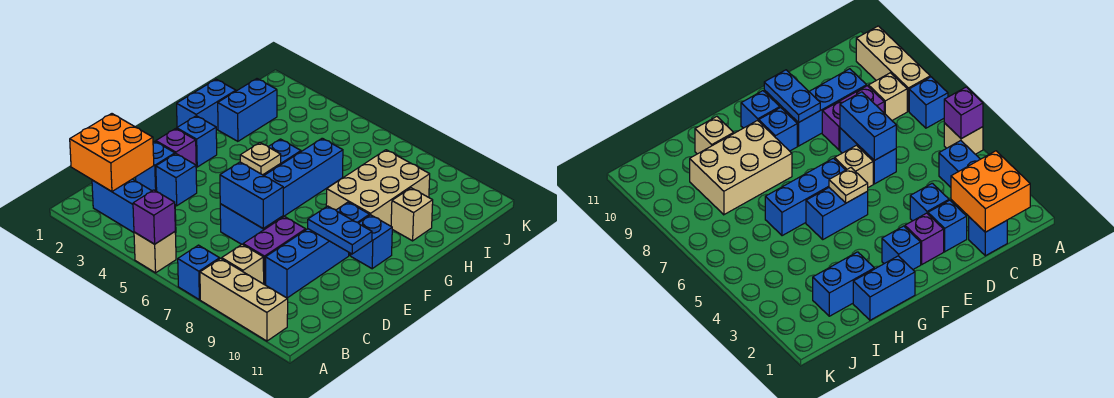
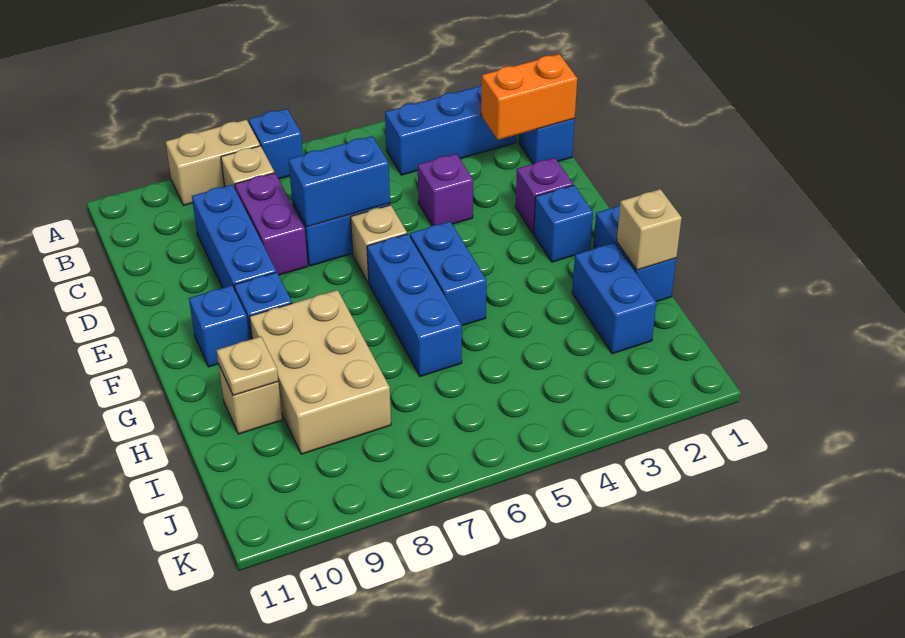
tan 1x1 brick [134,232,176,273] -> tan 1x1 brick moved to [617,189,682,270]
purple 1x1 brick [133,190,175,244] -> purple 1x1 brick moved to [418,154,473,226]
tan 1x3 brick [200,259,288,341] -> tan 1x2 brick [166,120,260,205]
orange 2x2 brick [70,114,154,192] -> orange 1x2 brick [481,54,577,140]
blue 1x1 brick [136,141,175,191] -> none
blue 1x1 brick [156,154,197,206] -> none
blue 1x2 plate [308,206,372,254] -> none
tan 1x1 plate [240,143,281,175] -> tan 1x1 plate moved to [217,337,278,396]

